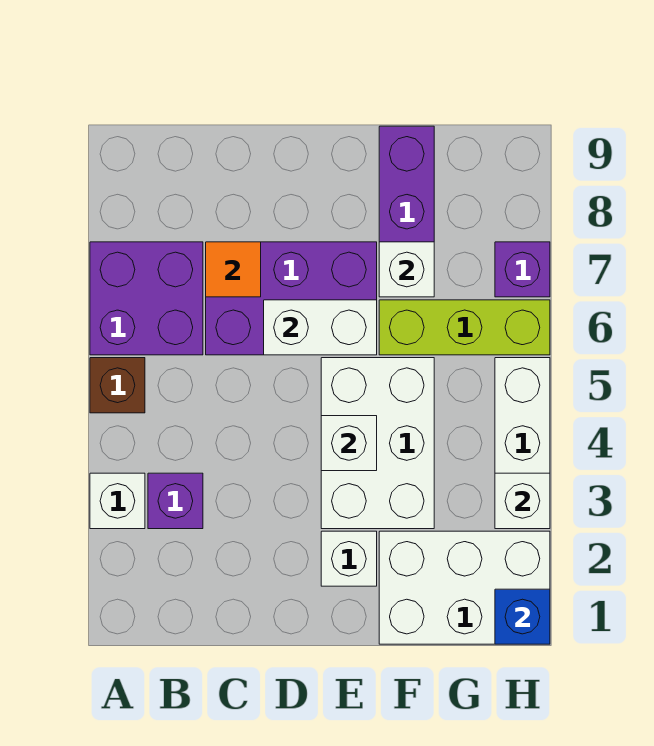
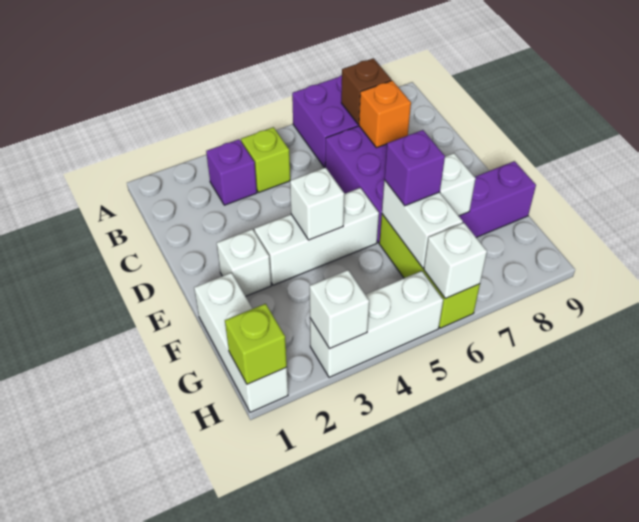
white 1x1 brick [90,473,145,529] -> white 1x1 brick moved to [424,223,487,299]
brown 1x1 brick [90,358,145,413] -> brown 1x1 brick moved to [341,58,391,124]
none -> lime 1x1 brick [241,127,290,193]
orange 1x1 tile [206,242,261,297] -> orange 1x1 brick [359,81,411,148]
white 1x2 brick [264,300,377,355] -> white 1x2 brick moved to [382,180,463,268]
white 2x3 brick [321,358,434,529] -> white 1x3 brick [254,188,379,285]
white 2x3 brick [379,531,550,644] -> white 1x3 brick [194,273,288,412]
blue 1x1 brick [495,589,550,644] -> lime 1x1 brick [225,304,287,384]
purple 1x1 brick [495,242,550,297] -> purple 1x1 brick moved to [384,130,445,206]

